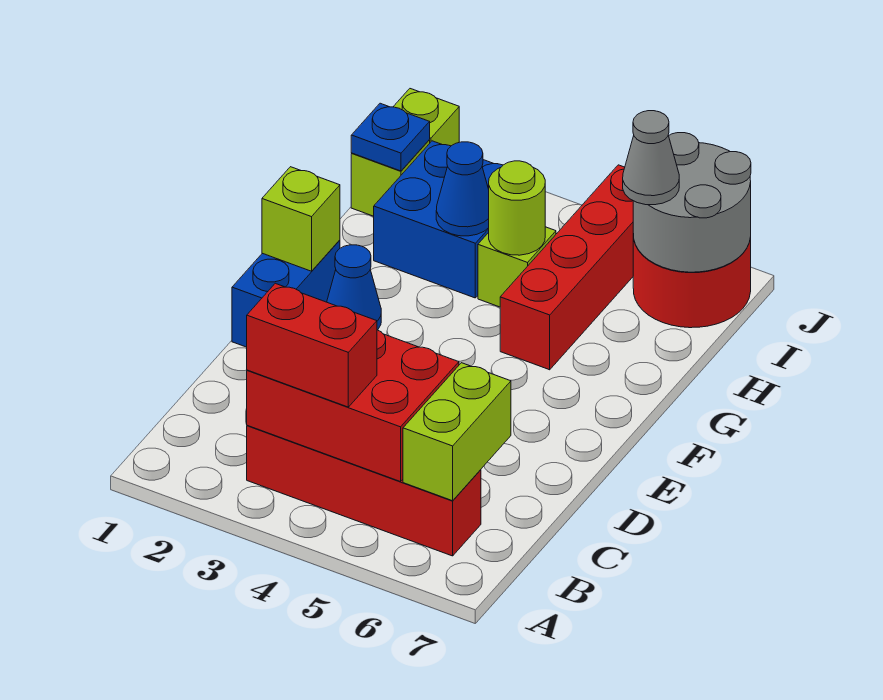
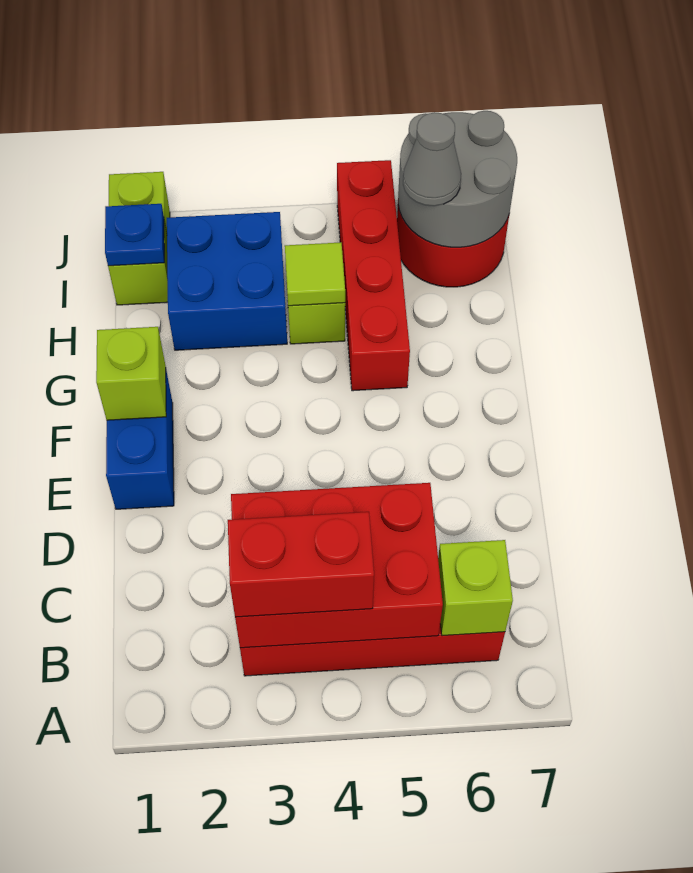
lime 1x2 brick [403,363,511,501] -> lime 1x1 brick [438,540,513,636]
blue 1x1 cone [327,245,381,330] -> none
blue 1x1 cone [436,142,489,236] -> none
lime 1x1 round brick [489,161,545,255] -> lime 1x1 tile [285,242,345,306]

